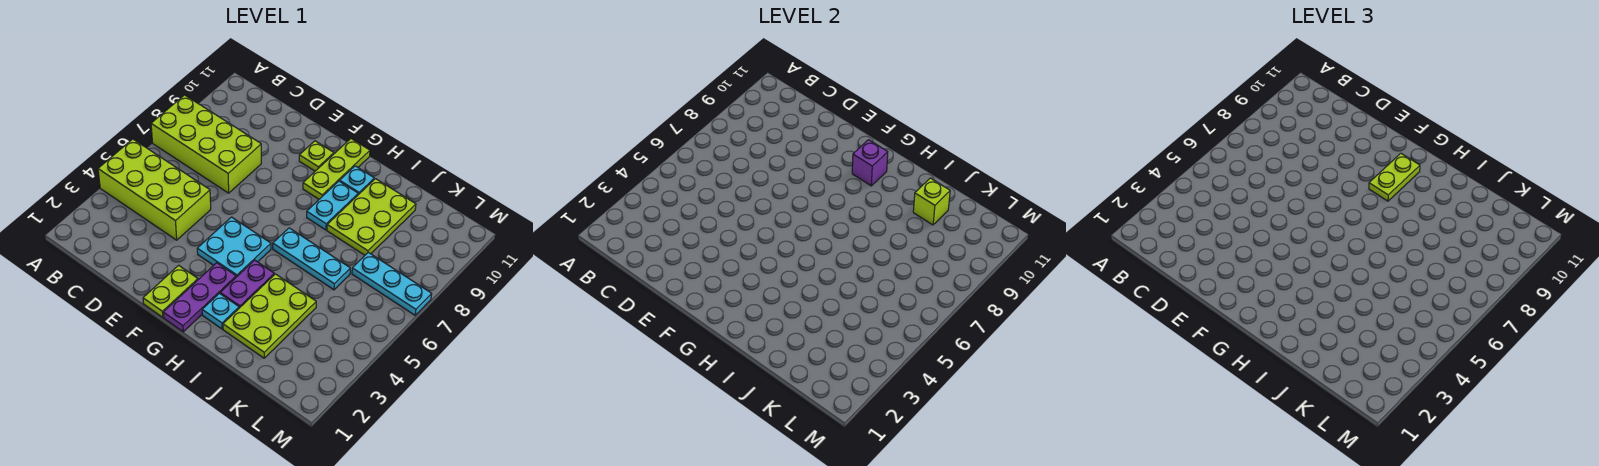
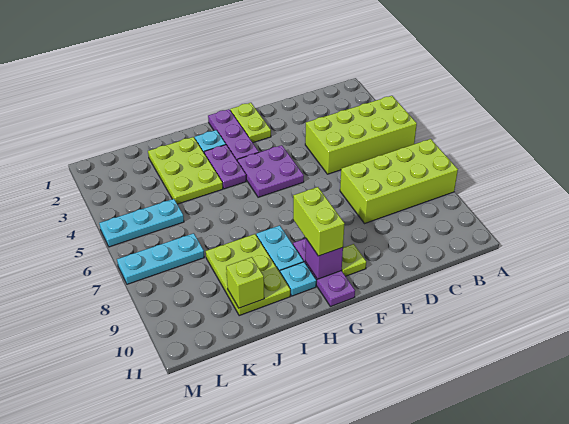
cyan 2x2 plate [197,217,271,277] -> purple 2x2 plate [237,145,304,197]
lime 1x3 plate [303,139,370,199] -> purple 1x3 plate [293,239,355,307]
lime 1x2 plate [1369,154,1420,201] -> lime 1x2 brick [293,187,345,256]
cyan 1x3 plate [273,228,350,290] -> cyan 1x3 plate moved to [99,199,184,247]

